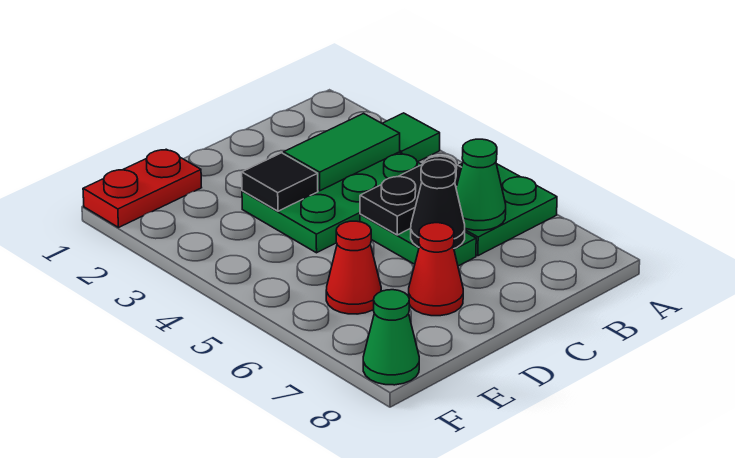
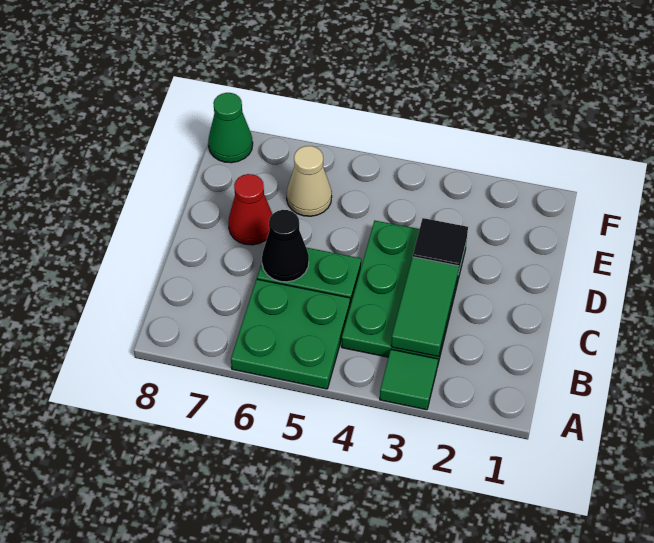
black 1x2 plate [360,156,462,235] -> none
green 1x1 cone [456,139,506,230] -> none
red 1x2 plate [83,149,202,227] -> none
red 1x1 cone [326,221,381,314] -> tan 1x1 cone [287,146,332,216]

